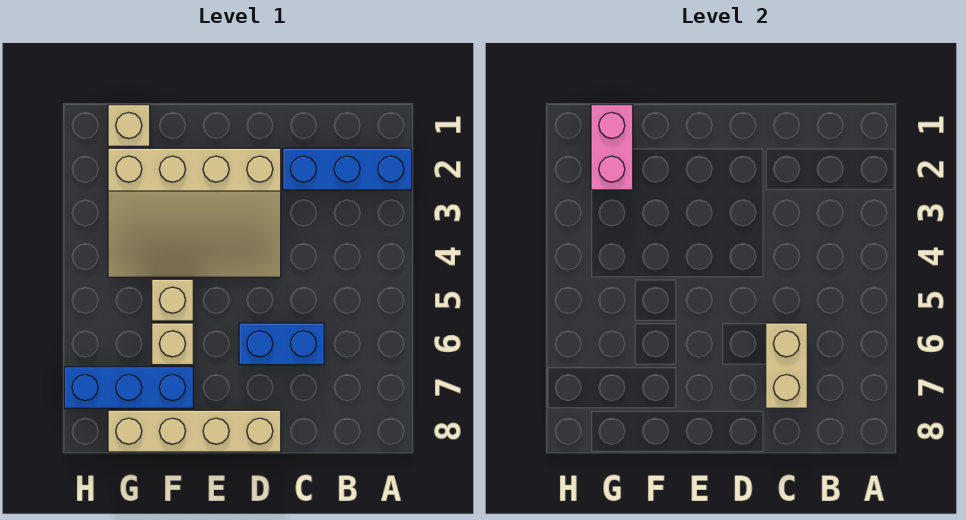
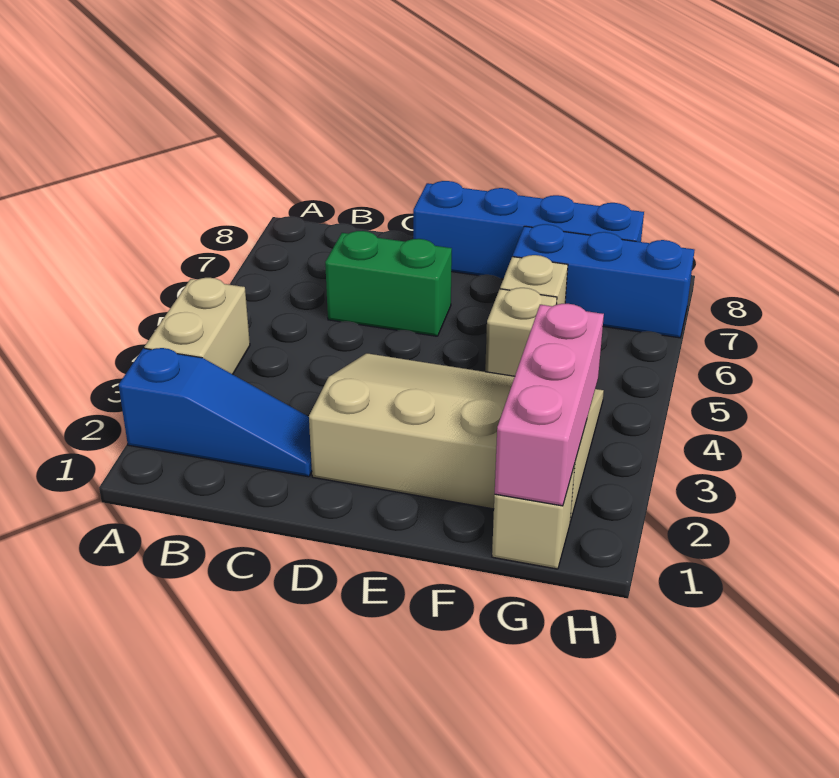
blue 1x3 brick [283,148,412,190] -> blue 1x3 slope [119,348,312,477]
blue 1x2 brick [239,323,324,365] -> green 1x2 brick [325,231,452,336]
tan 1x2 brick [766,323,807,408] -> tan 1x2 brick moved to [145,278,250,374]
tan 1x4 brick [108,410,281,452] -> blue 1x4 brick [413,181,644,279]
pink 1x2 brick [591,105,633,190] -> pink 1x3 brick [495,304,604,506]

